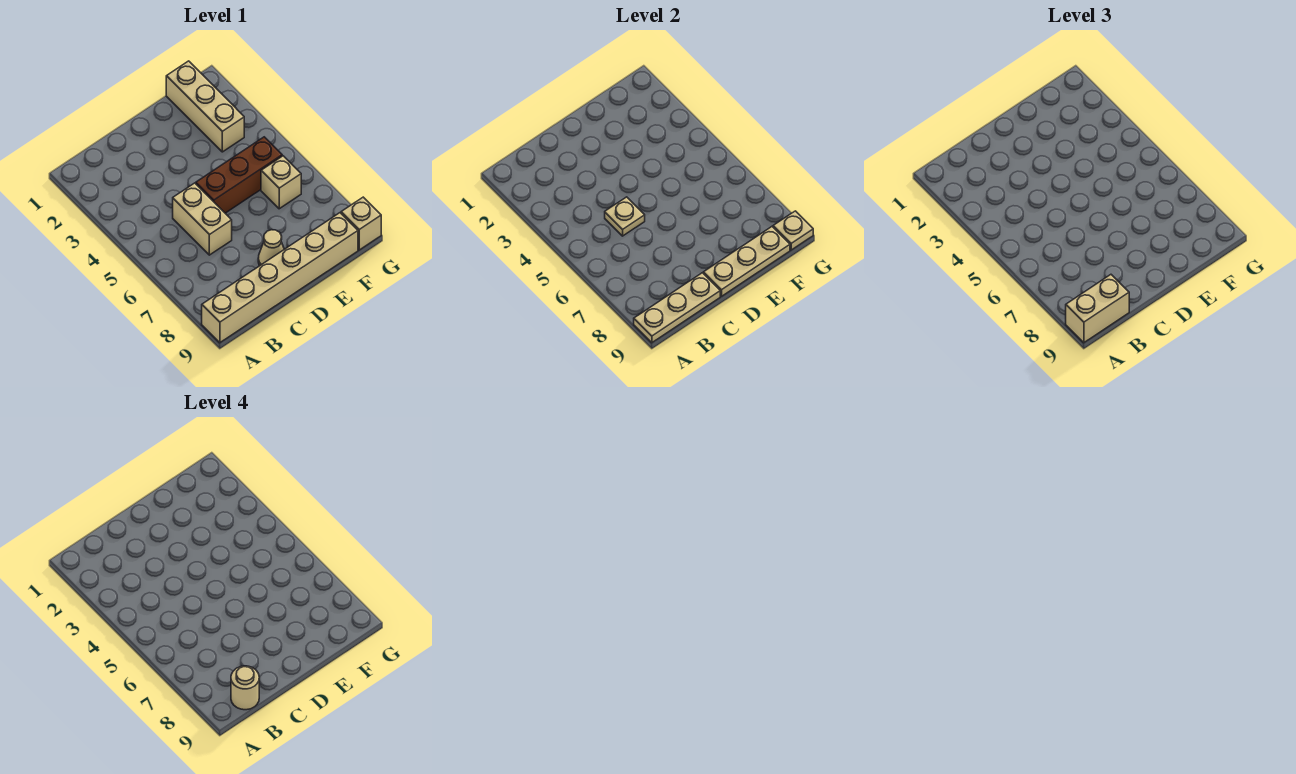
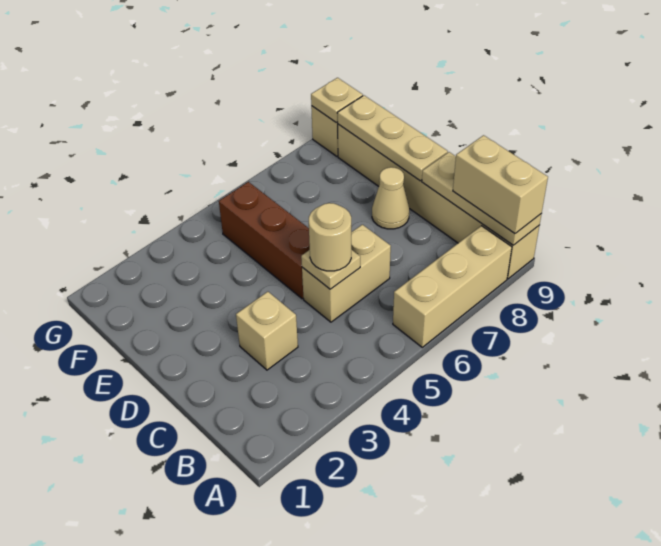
tan 1x1 round brick [231,666,259,710] -> tan 1x1 round brick moved to [309,203,351,271]
tan 1x3 brick [166,61,244,152] -> tan 1x3 brick moved to [393,226,512,347]
tan 1x1 brick [261,156,301,209] -> tan 1x1 brick moved to [236,292,298,370]

